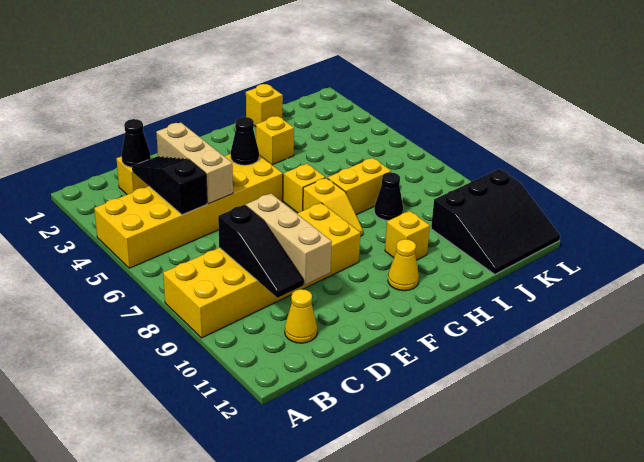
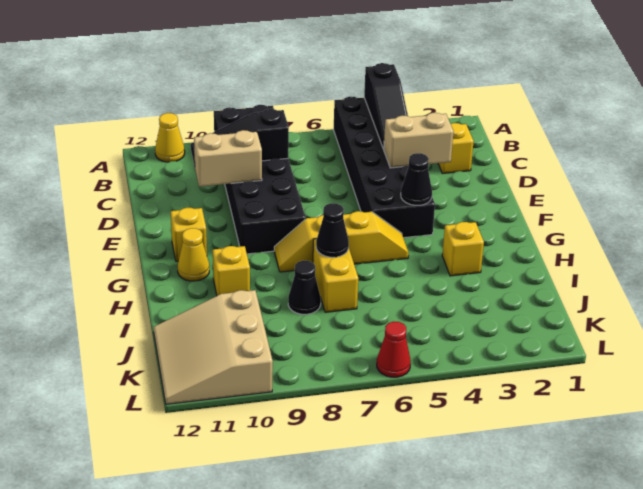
yellow 2x6 brick [94,154,283,268] -> black 2x6 brick [334,97,435,238]
yellow 2x6 brick [163,203,360,338] -> black 2x6 brick [214,105,306,254]
black 1x1 cone [121,119,151,167] -> black 1x1 cone moved to [316,203,349,257]
black 1x3 slope [132,157,207,215] -> black 1x3 slope turned to [364,63,408,149]
yellow 1x1 cone [285,289,317,343] -> yellow 1x1 cone moved to [155,113,185,162]
tan 1x3 brick [156,122,233,204] -> tan 1x2 brick [384,113,454,168]
tan 1x3 brick [246,194,332,285] -> tan 1x2 brick [194,130,262,187]
yellow 1x1 brick [246,84,283,127] -> yellow 1x1 brick moved to [171,208,207,261]
black 3x3 slope [431,169,560,274] -> tan 3x3 slope [153,290,273,404]
none -> red 1x1 cone [377,322,411,377]

